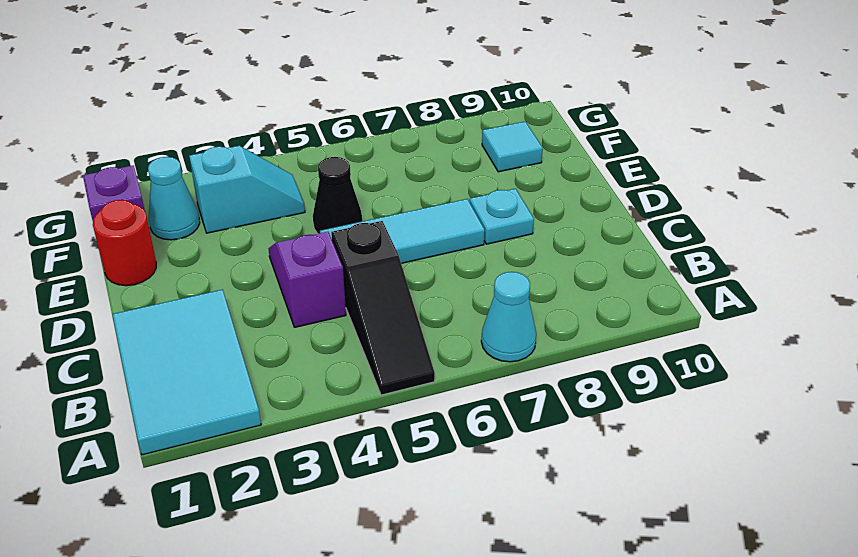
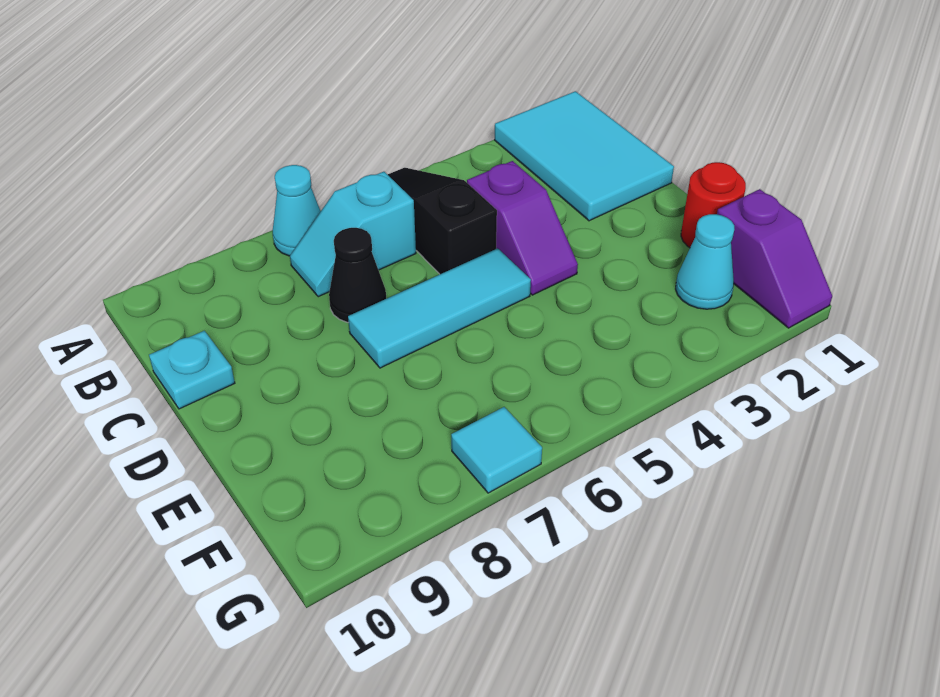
cyan 1x1 plate [470,189,534,244] -> cyan 1x1 plate moved to [149,331,235,409]
black 1x1 cone [313,157,362,234] -> black 1x1 cone moved to [329,228,386,322]
cyan 1x2 slope [189,146,305,233] -> cyan 1x2 slope moved to [290,172,416,297]
cyan 1x1 tile [482,121,543,172] -> cyan 1x1 tile moved to [451,407,542,493]

